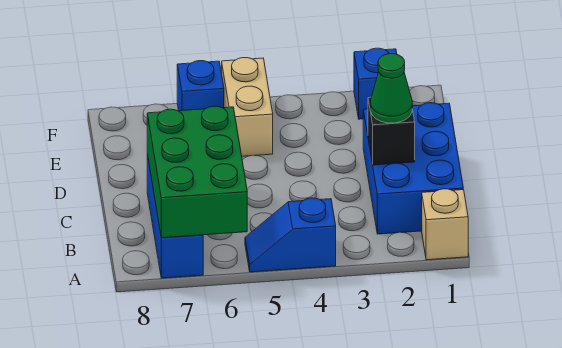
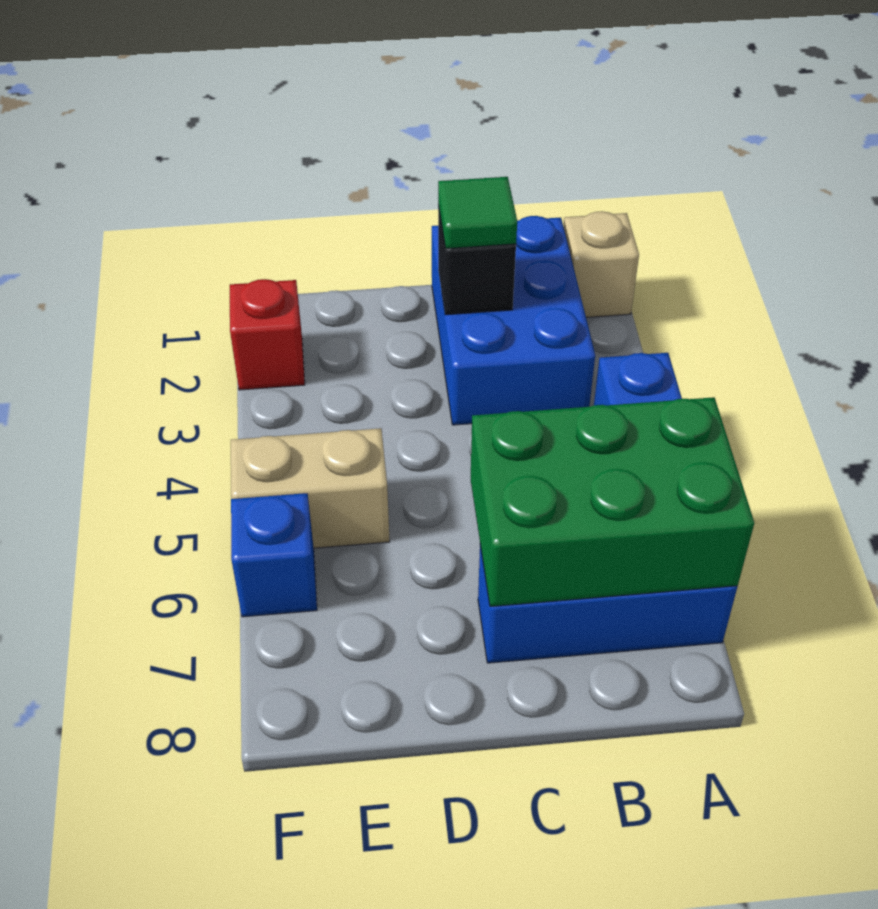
blue 2x3 brick [363,103,463,234] -> blue 2x3 brick turned to [432,216,595,425]
green 1x1 cone [370,54,412,123] -> green 1x1 tile [438,177,517,249]
blue 1x1 brick [354,48,397,119] -> red 1x1 brick [230,279,305,390]

